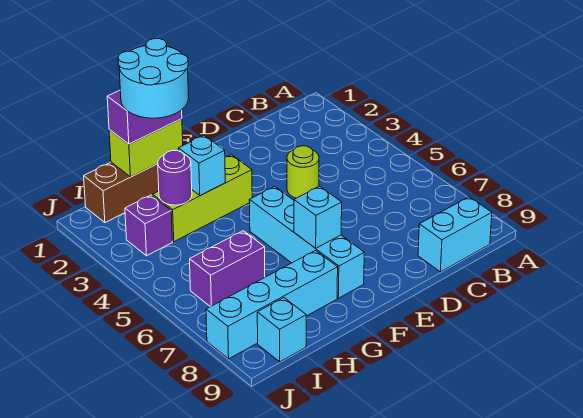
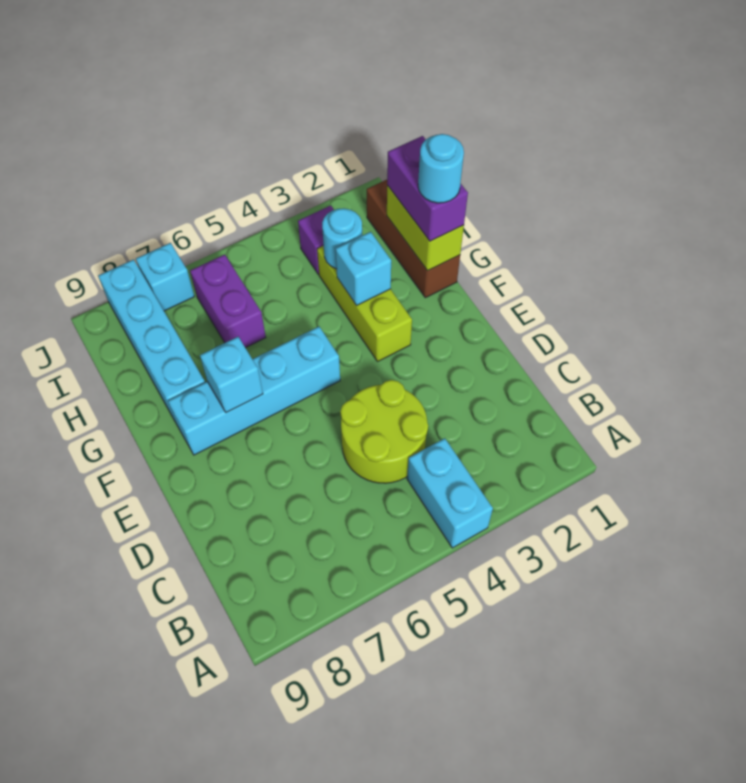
cyan 1x2 brick [418,197,492,272] -> cyan 1x2 brick moved to [407,438,493,548]
lime 1x1 round brick [287,146,319,198] -> lime 2x2 round brick [340,380,428,483]
cyan 2x2 round brick [118,39,189,118] -> cyan 1x1 round brick [418,134,464,203]
purple 1x1 round brick [158,150,192,205] -> cyan 1x1 round brick [322,208,362,269]
cyan 1x1 brick [257,298,306,362] -> cyan 1x1 brick moved to [136,243,194,311]

